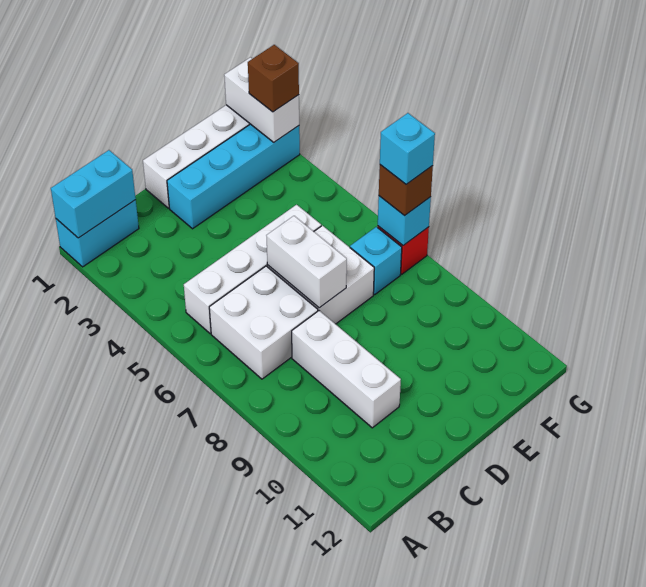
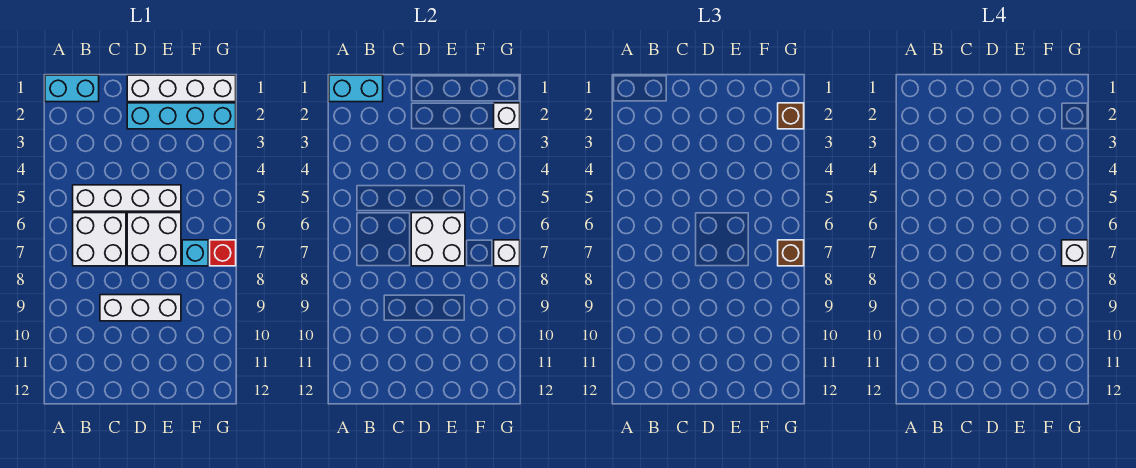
white 1x3 brick [292,311,401,428] -> white 1x3 brick turned to [100,295,181,321]
white 1x2 brick [266,216,347,308] -> white 2x2 brick [411,213,465,266]
white 1x2 brick [224,57,299,142] -> white 1x1 brick [494,103,520,129]
cyan 1x1 brick [378,196,431,245] -> white 1x1 brick [494,240,520,266]
cyan 1x1 brick [380,113,435,184] -> white 1x1 brick [1062,240,1088,266]

